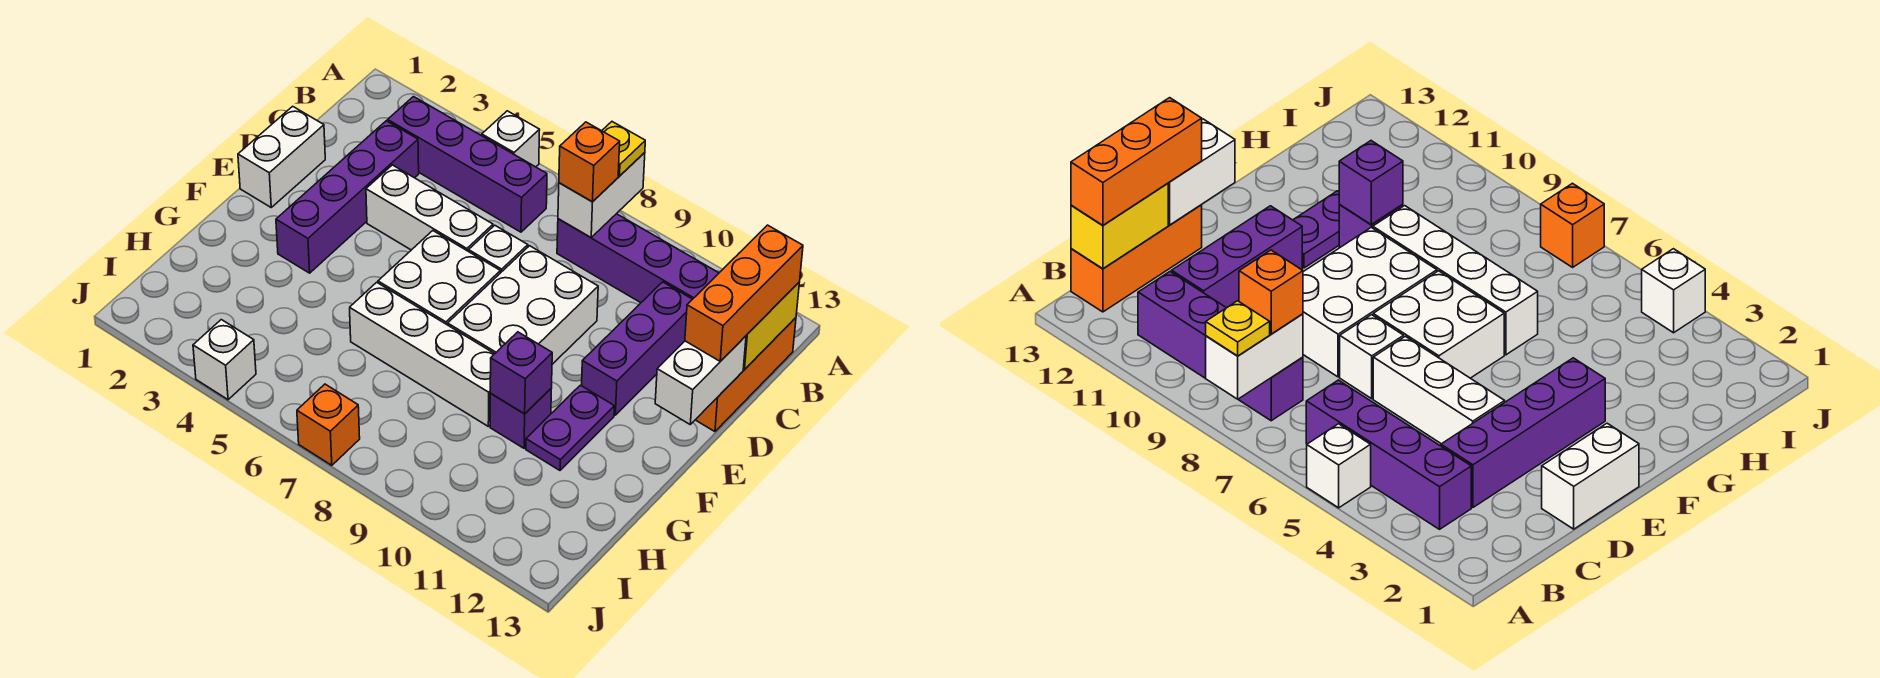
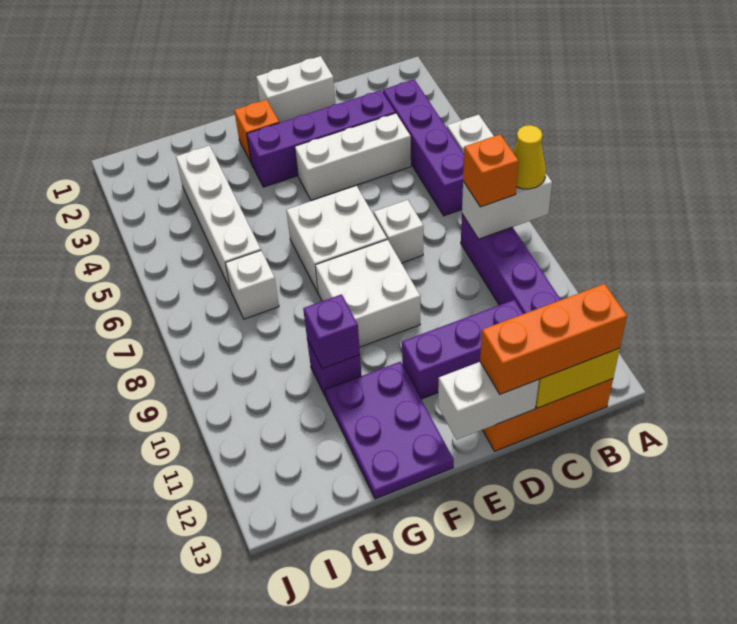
yellow 1x1 plate [602,122,645,176] -> yellow 1x1 cone [513,125,546,189]
white 1x3 brick [366,165,493,251] -> white 1x3 brick turned to [295,113,411,200]
white 2x3 brick [448,246,598,364] -> white 2x2 brick [315,240,420,347]
purple 1x2 plate [526,385,615,470] -> purple 2x3 plate [325,362,454,499]
white 1x4 brick [350,282,494,426] -> white 1x4 brick moved to [176,146,261,290]
white 1x1 brick [193,320,256,400] -> white 1x1 brick moved to [225,251,279,319]
orange 1x1 brick [297,384,360,465] -> orange 1x1 brick moved to [234,100,279,162]

